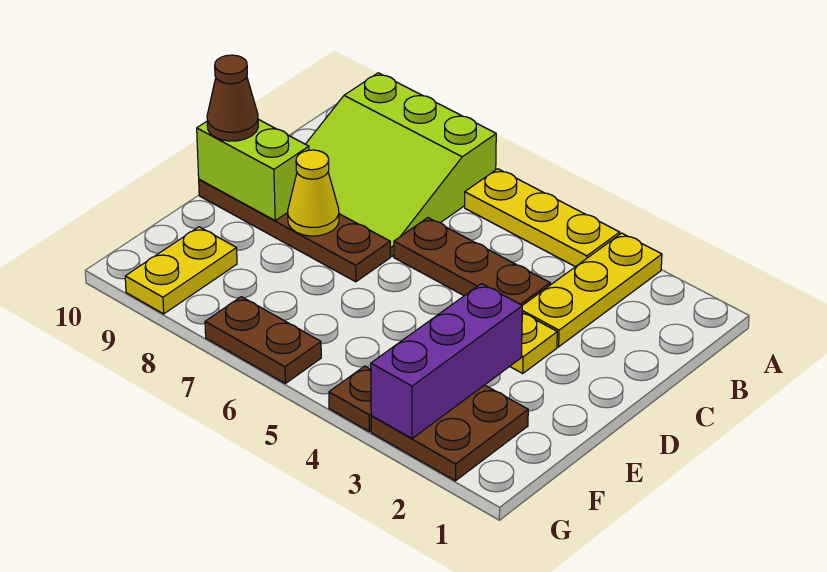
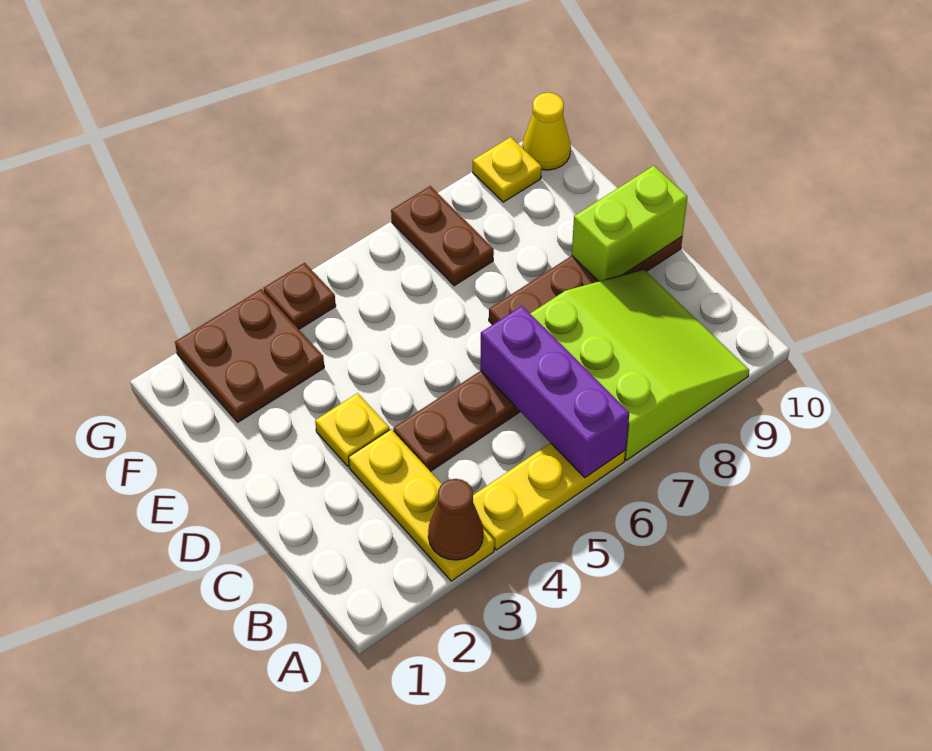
lime 3x3 slope [306,73,496,256] -> lime 3x3 slope turned to [530,269,749,460]
yellow 1x1 cone [288,150,339,236] -> yellow 1x1 cone moved to [522,93,571,170]
brown 1x1 cone [207,55,258,141] -> brown 1x1 cone moved to [428,479,483,560]
purple 1x3 brick [371,284,522,438] -> purple 1x3 brick moved to [480,306,629,478]
yellow 1x2 plate [125,227,237,314] -> yellow 1x1 plate [473,137,542,202]
brown 1x2 plate [205,297,321,383] -> brown 1x2 plate turned to [391,186,494,286]

